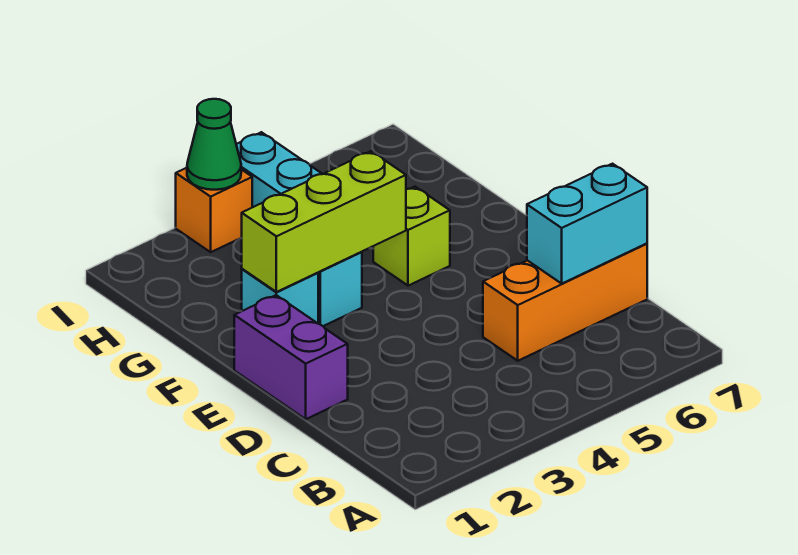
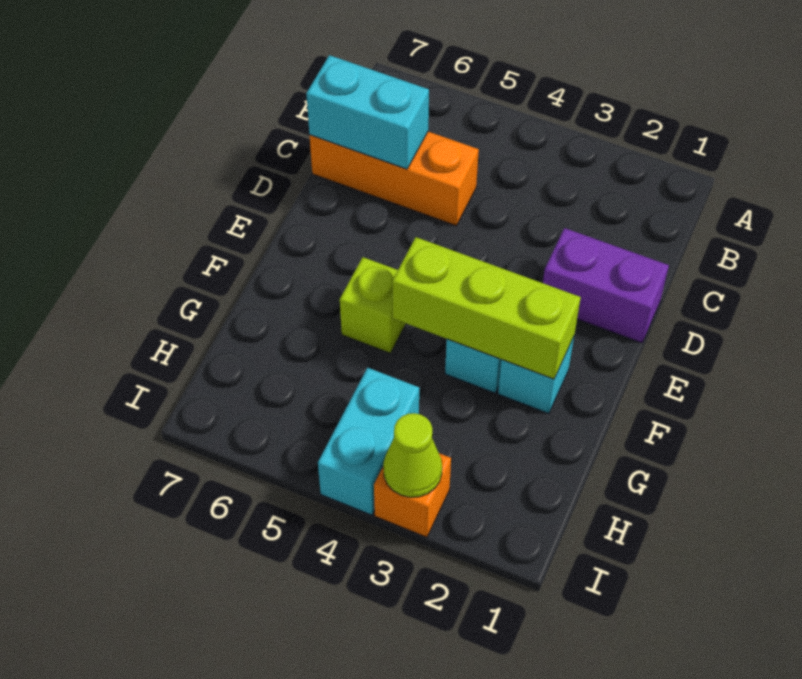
purple 1x2 brick [234,295,348,419] -> purple 1x2 brick turned to [543,228,669,343]
green 1x1 cone [187,99,241,190] -> lime 1x1 cone [383,413,442,497]

